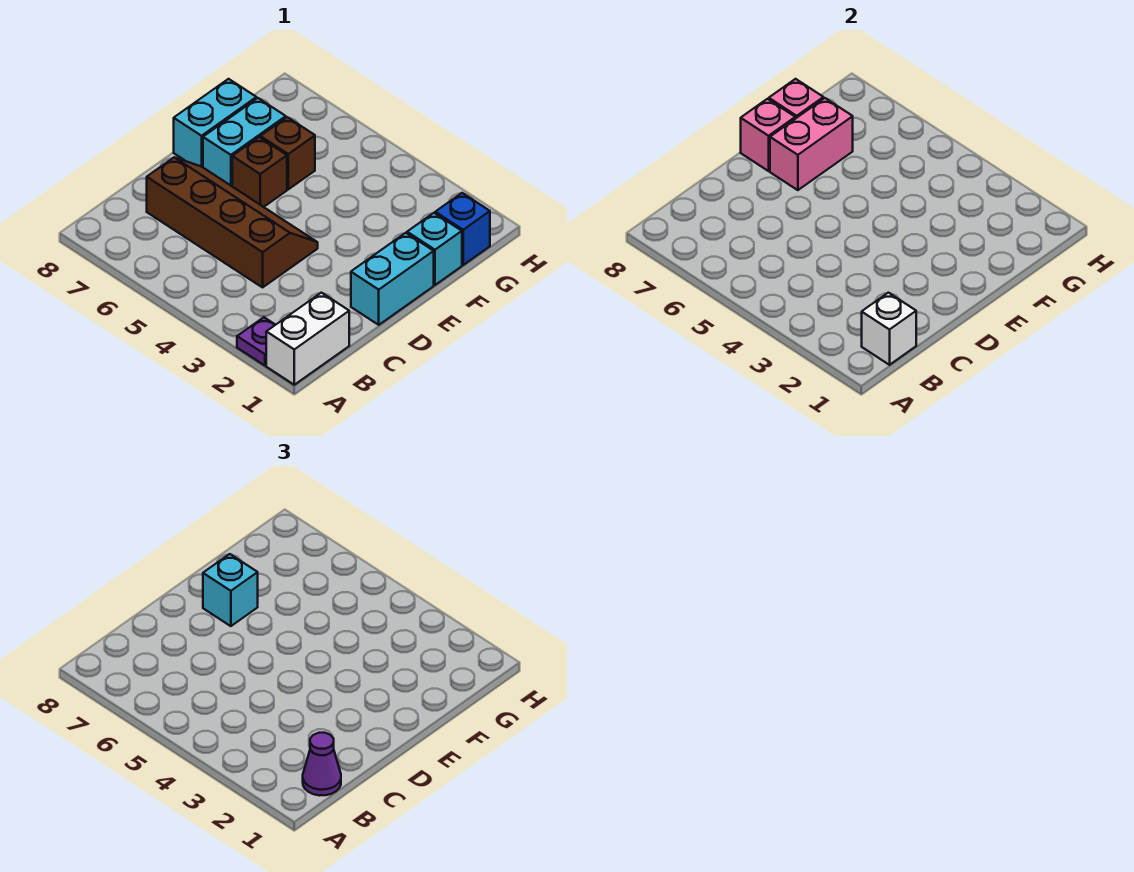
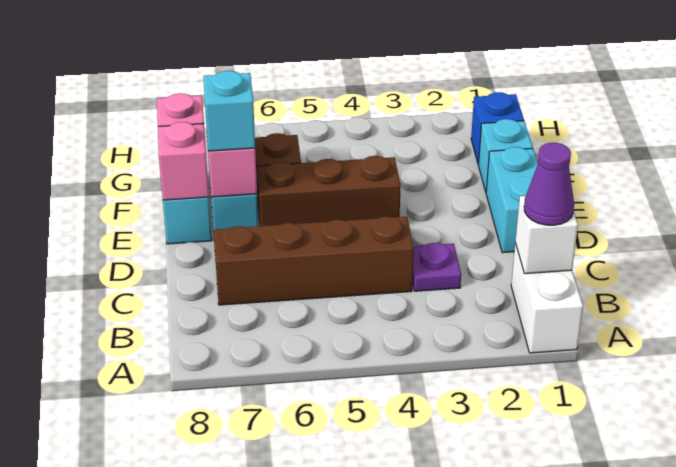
purple 1x1 plate [237,317,275,366] -> purple 1x1 plate moved to [412,243,461,291]
brown 1x1 brick [232,137,287,207] -> brown 1x3 brick [257,156,401,226]

